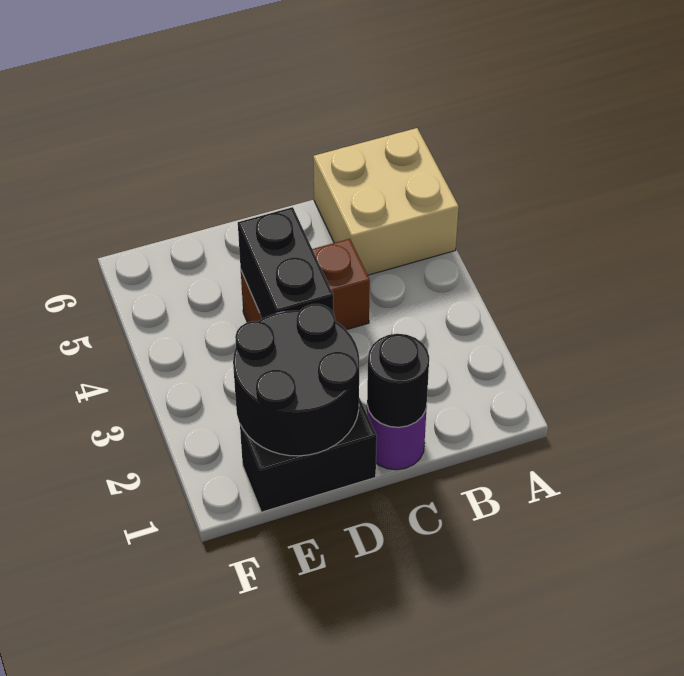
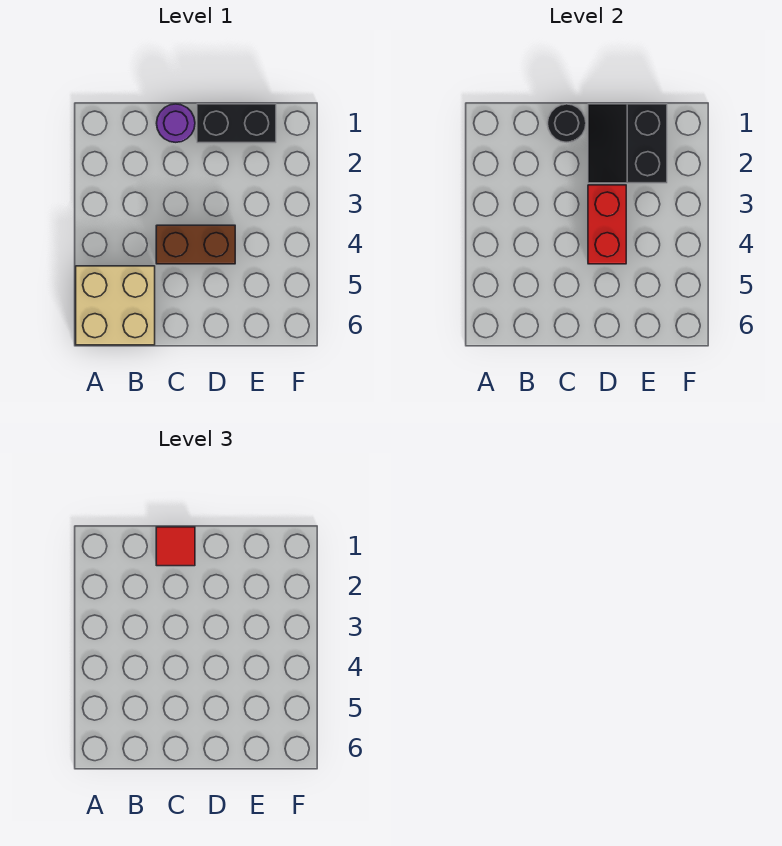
none -> red 1x1 tile [156,527,195,566]
black 2x2 round brick [233,304,359,456] -> black 2x2 slope [588,104,667,183]
black 1x2 brick [238,207,333,319] -> red 1x2 brick [588,185,626,264]

